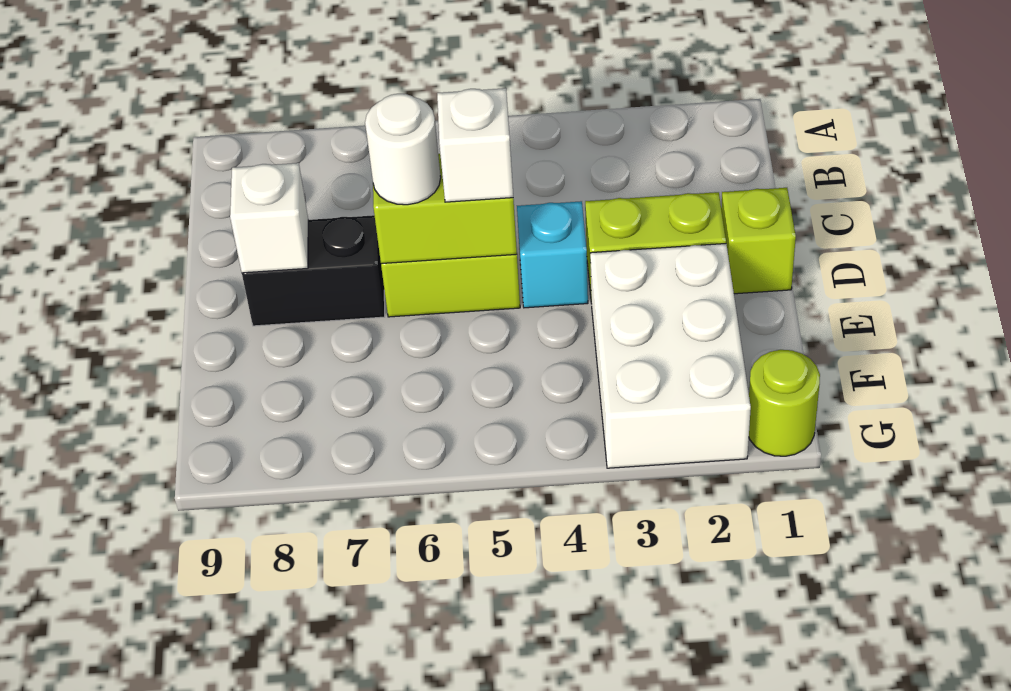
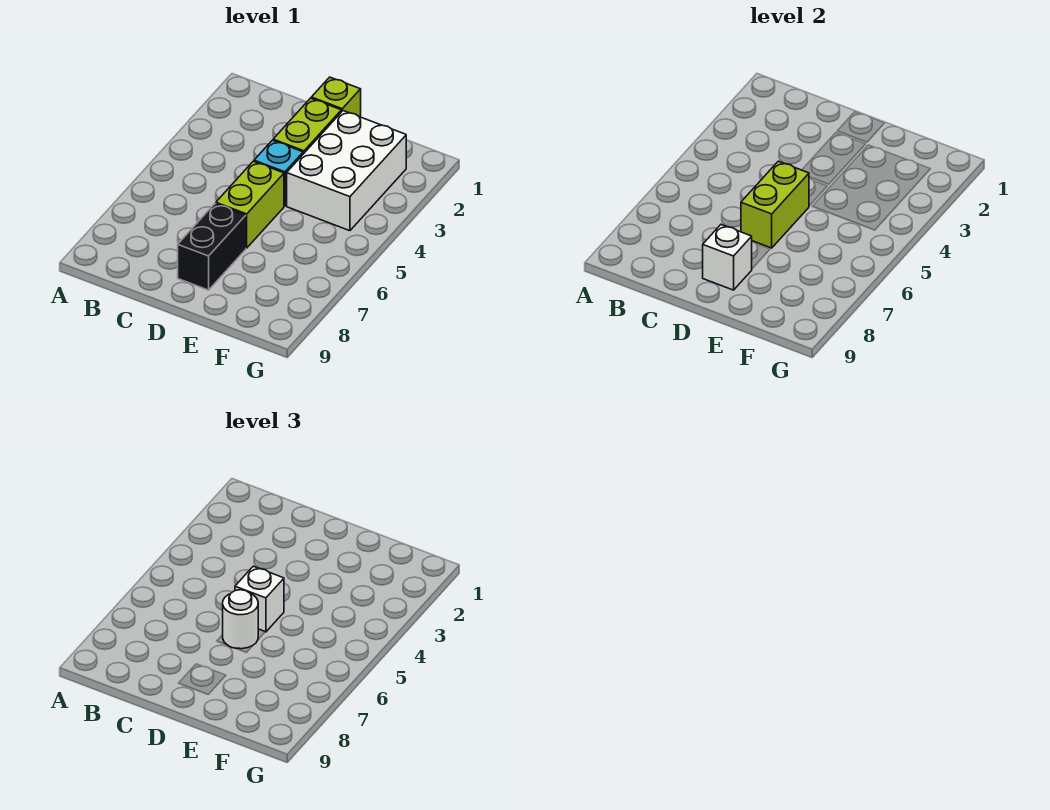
white 2x3 brick [590,244,751,468] -> white 2x3 brick turned to [287,111,406,231]
lime 1x1 round brick [749,350,820,456] -> none

